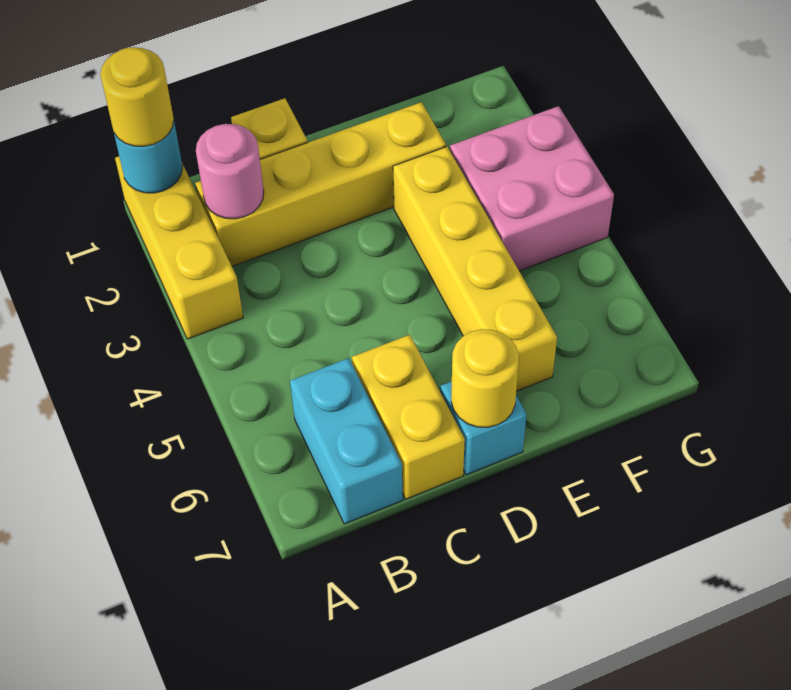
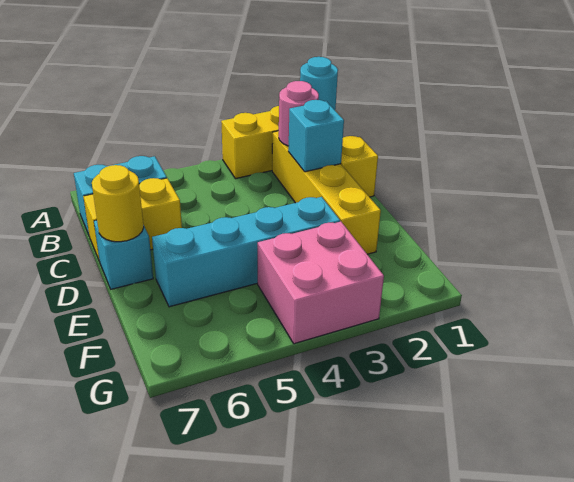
yellow 1x1 round brick [100,47,174,147] -> none
none -> cyan 1x1 brick [288,100,344,172]
yellow 1x4 brick [393,147,557,391] -> cyan 1x4 brick [152,197,340,307]

